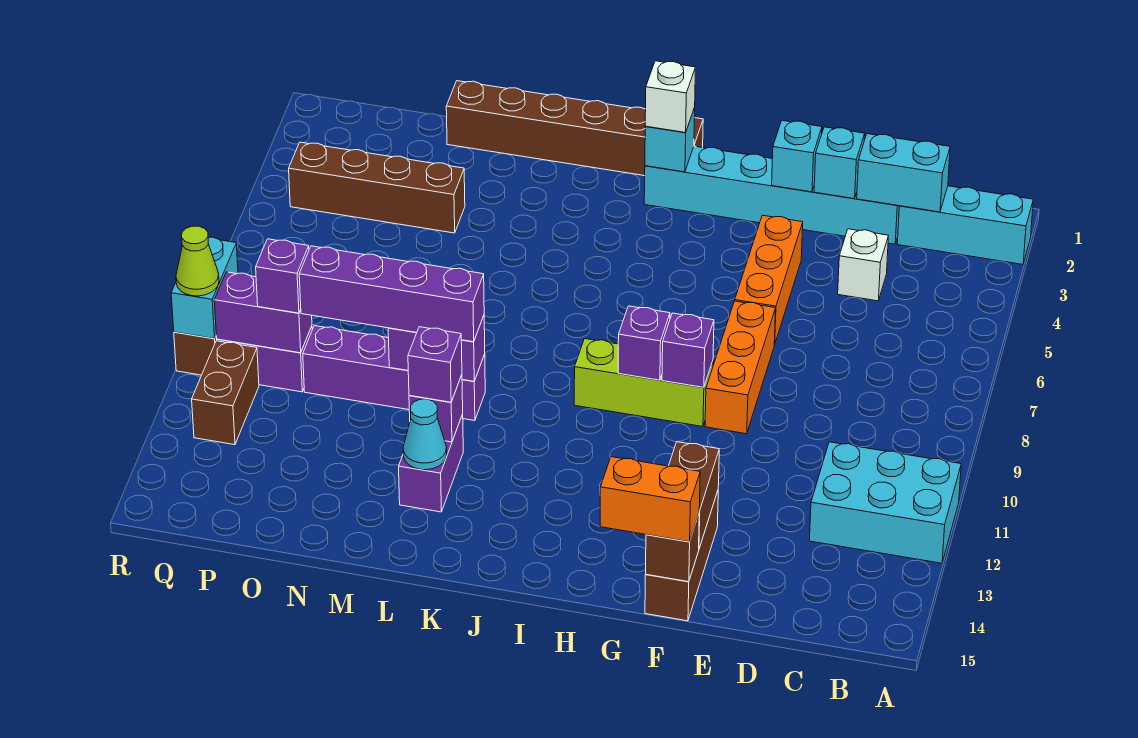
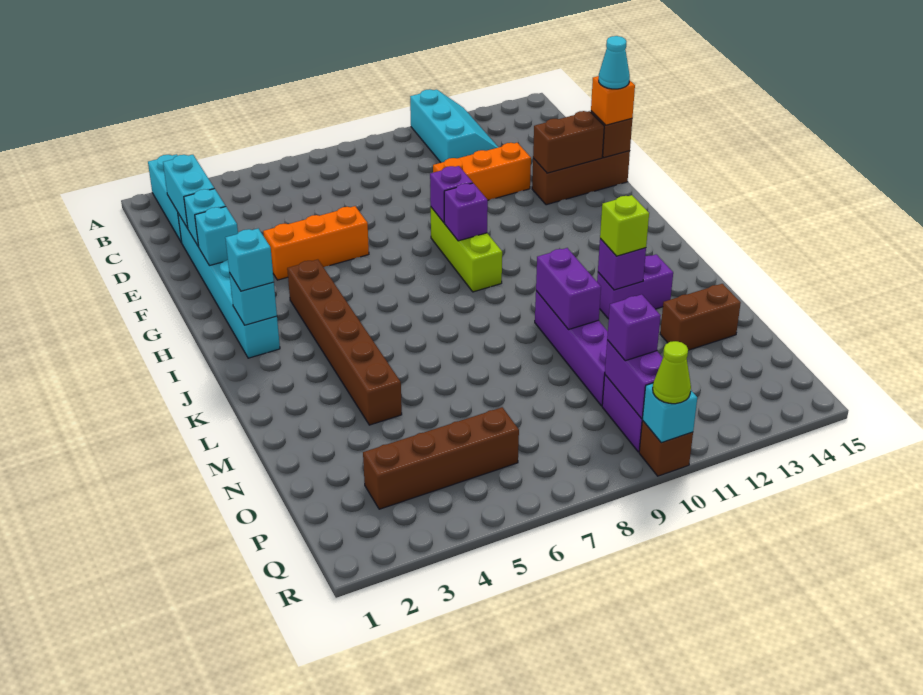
cyan 2x3 brick [809,442,961,563] -> cyan 2x3 slope [410,89,498,163]
white 1x1 brick [838,229,888,301] -> none
orange 1x3 brick [705,301,776,434] -> orange 1x3 brick moved to [433,143,531,200]
orange 1x2 brick [600,457,700,542] -> orange 1x1 brick [591,76,635,125]
brown 1x6 brick [446,81,703,176] -> brown 1x6 brick moved to [287,260,402,425]
white 1x1 brick [645,61,695,133] -> cyan 1x1 brick [225,229,274,291]
purple 1x4 brick [299,246,484,342] -> none
purple 1x1 brick [408,327,462,402] -> lime 1x1 brick [600,195,649,256]
cyan 1x1 cone [403,399,447,470] -> cyan 1x1 cone moved to [599,36,630,89]
brown 1x4 brick [289,142,465,233] -> brown 1x4 brick turned to [363,407,519,509]
brown 1x2 brick [192,341,259,445] -> brown 1x2 brick moved to [660,284,741,350]
cyan 1x2 brick [171,237,238,339] -> cyan 1x1 brick [642,383,697,443]

